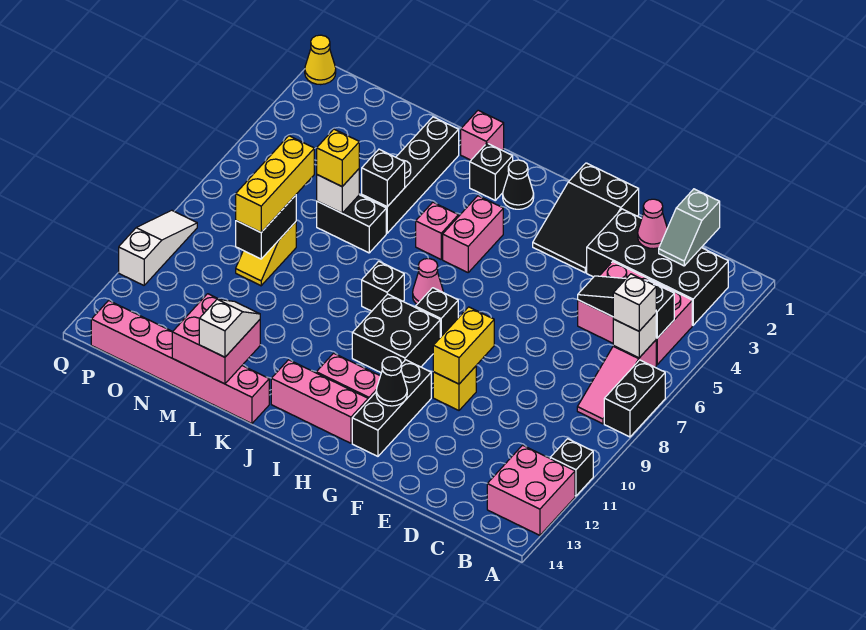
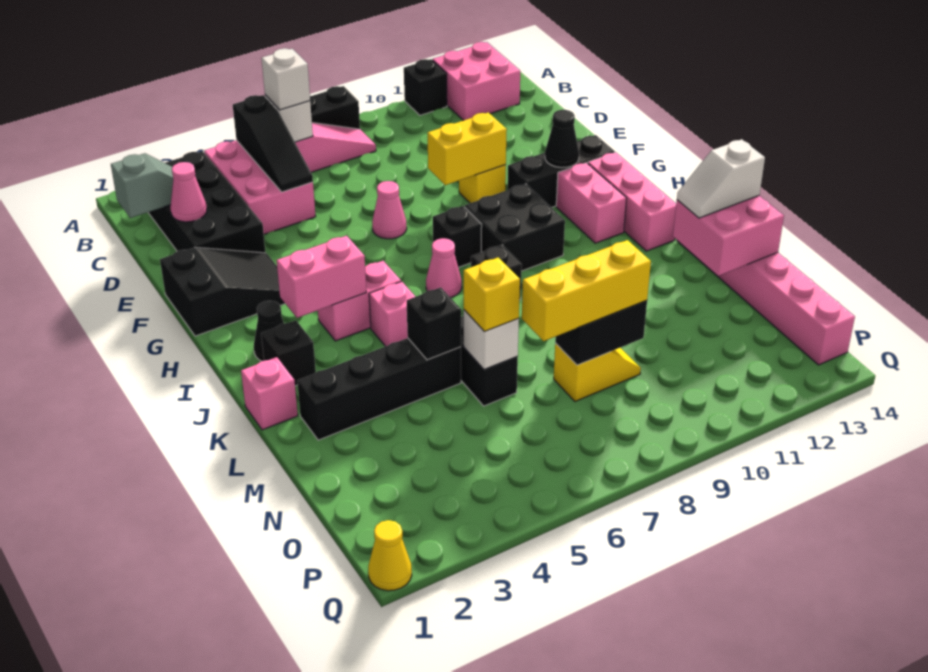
none -> pink 1x1 cone [372,181,407,239]
none -> pink 1x2 brick [277,236,366,318]
white 1x3 slope [119,210,197,285] -> none

